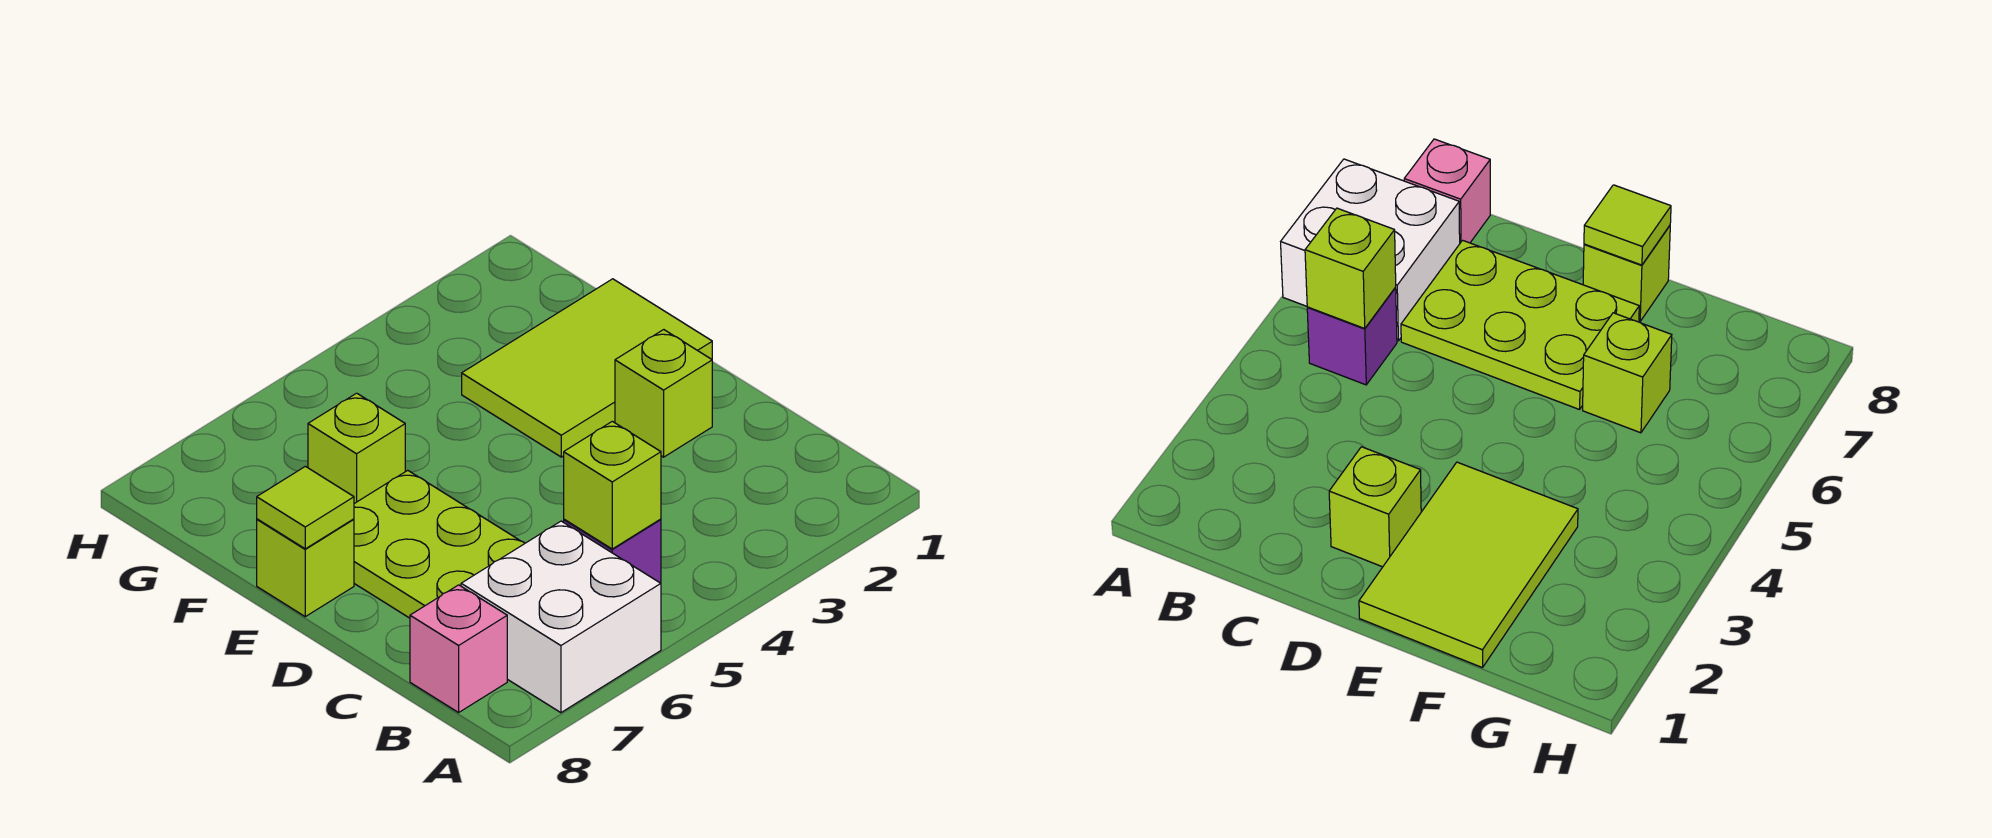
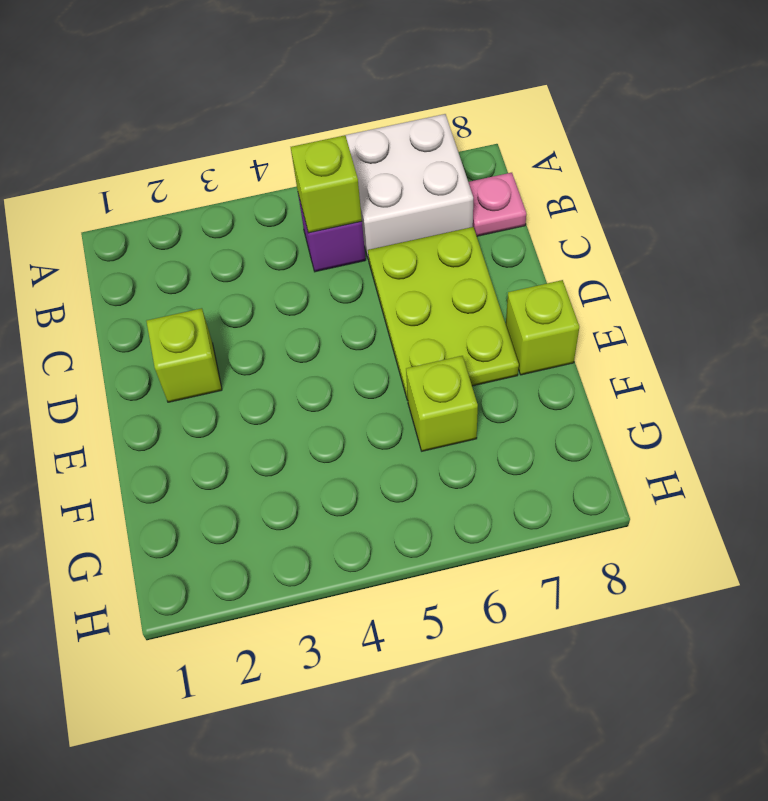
pink 1x1 brick [410,585,507,712] -> pink 1x1 plate [468,173,526,236]
lime 2x3 tile [462,279,712,457] -> none
lime 1x1 tile [257,466,354,549] -> none

